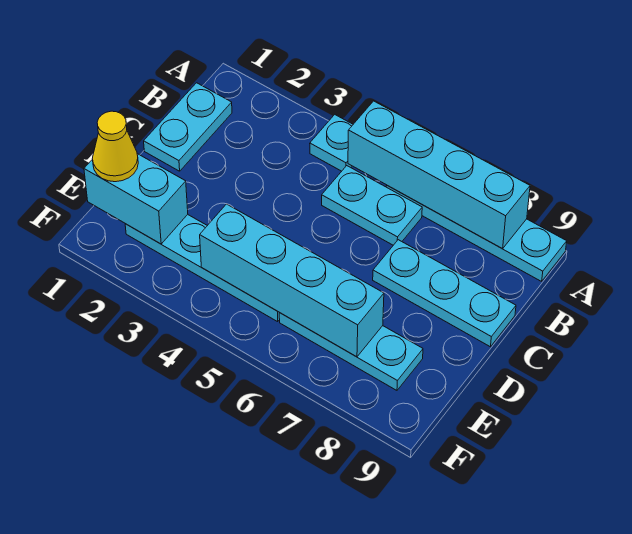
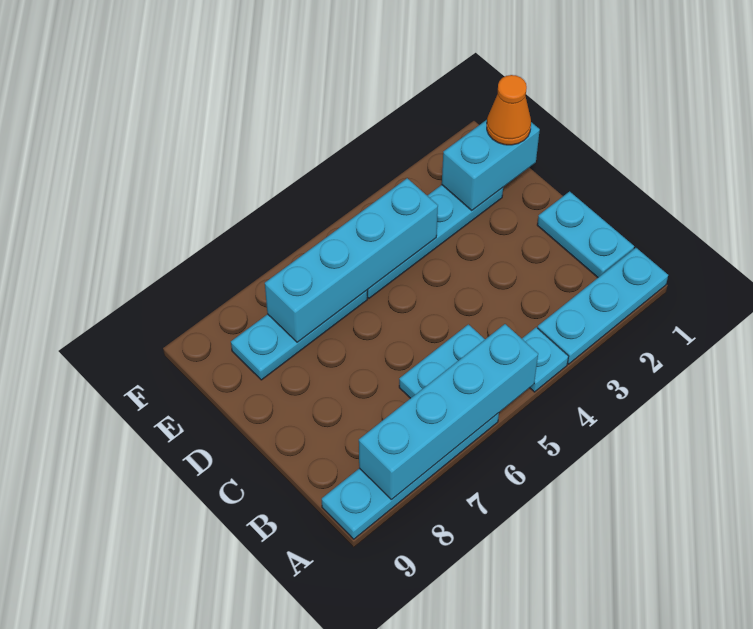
cyan 1x3 plate [373,240,516,347] -> cyan 1x3 plate moved to [538,248,668,364]
yellow 1x1 cone [92,111,138,182] -> orange 1x1 cone [487,75,531,145]

